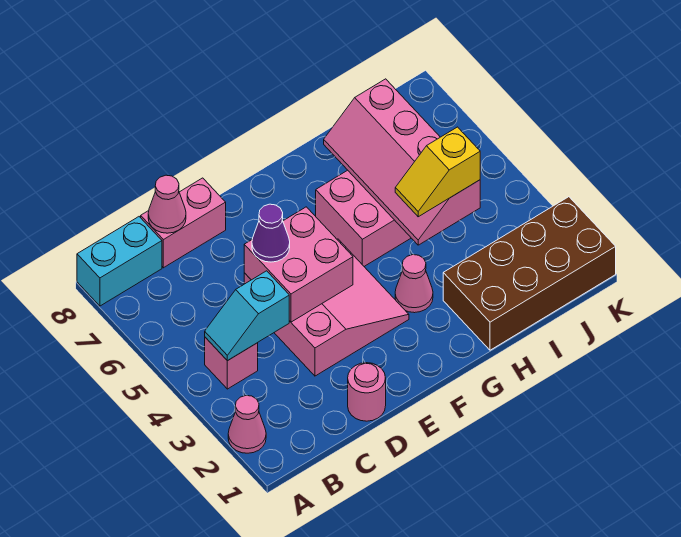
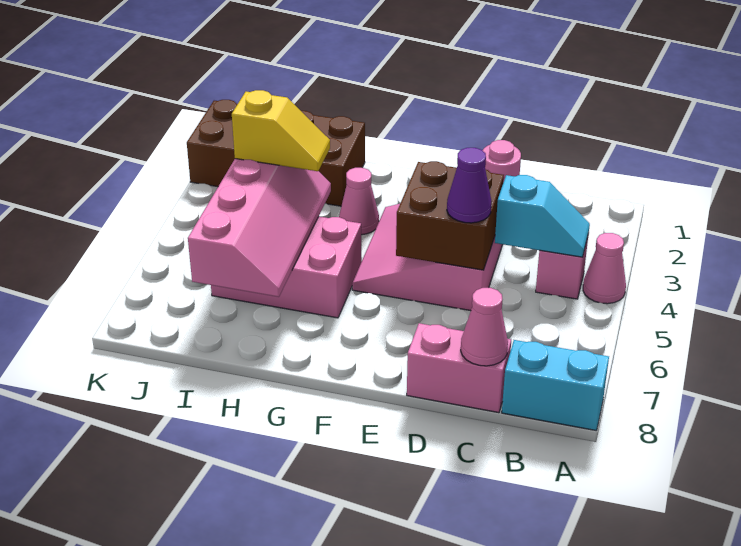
pink 1x1 cone [228,396,266,453] -> pink 1x1 cone moved to [583,233,626,304]
pink 2x2 brick [244,207,353,322] -> brown 2x2 brick [396,161,504,270]

